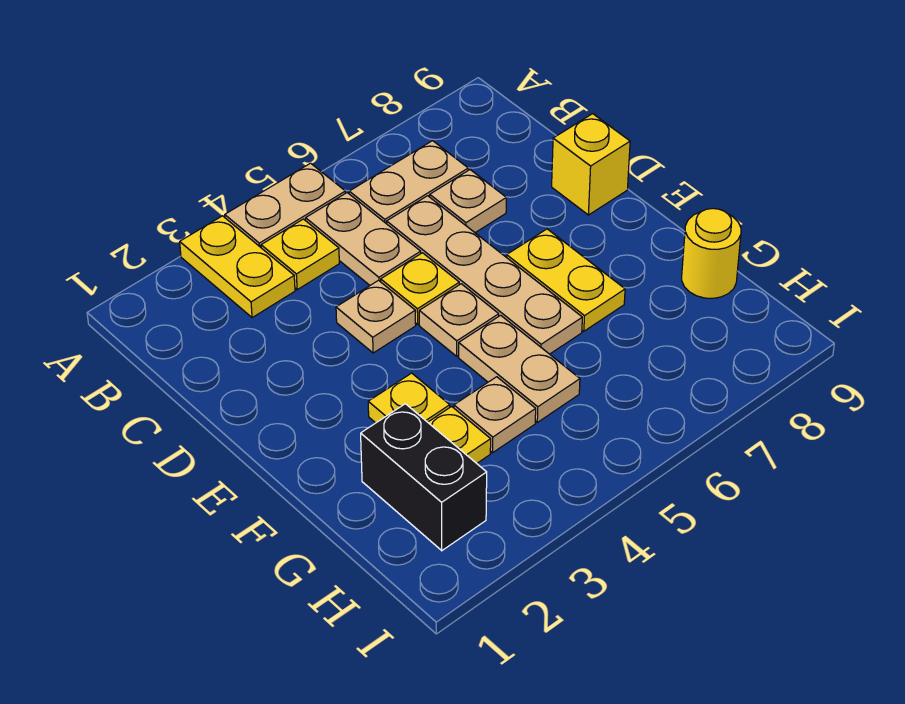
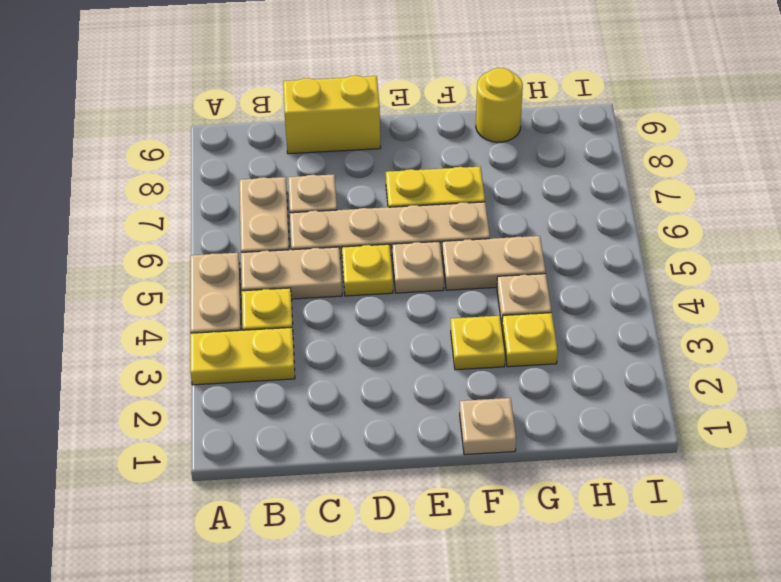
tan 1x1 plate [336,280,416,353] -> tan 1x1 plate moved to [460,398,516,455]
yellow 1x1 brick [552,114,630,215] -> yellow 1x2 brick [283,76,381,154]
black 1x2 brick [361,404,487,551] -> none

